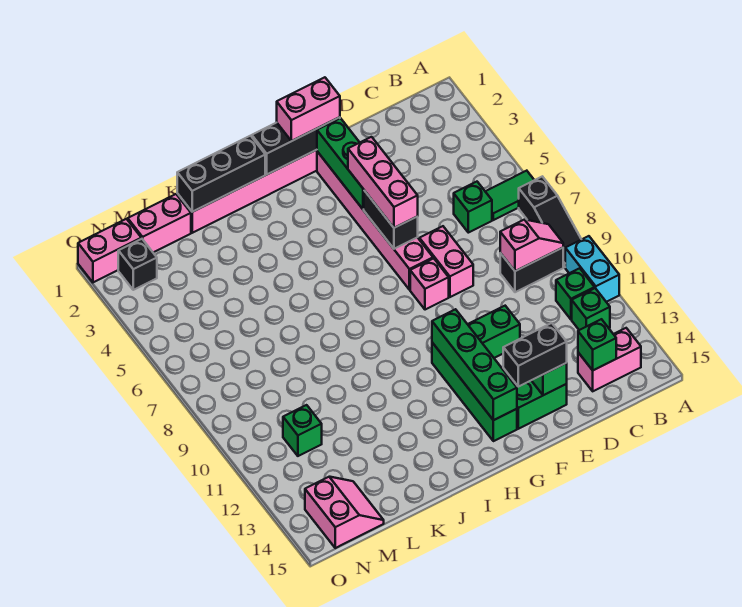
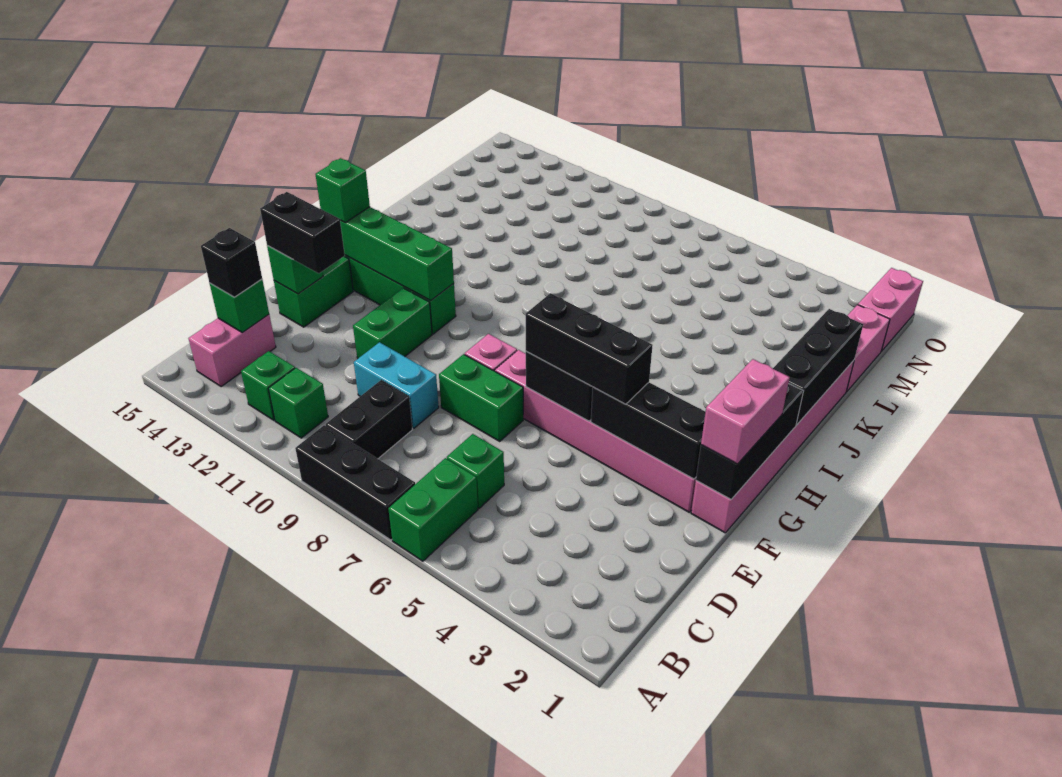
green 1x2 tile [485,171,534,220] -> green 1x2 brick [388,458,478,561]
black 1x3 slope [519,176,581,267] -> black 1x3 brick [295,425,415,540]
cyan 1x2 brick [565,236,619,302] -> cyan 1x2 brick moved to [354,342,439,428]
pink 1x2 slope [500,220,563,271] -> none
pink 1x2 brick [420,226,473,297] -> green 1x2 brick [439,354,523,441]
black 1x2 brick [503,323,567,387] -> black 1x2 brick turned to [260,192,345,273]
green 1x3 brick [317,118,364,209] -> black 1x3 brick [591,383,705,479]
pink 1x3 brick [348,137,418,228] -> black 1x3 brick [526,293,653,404]
green 1x1 brick [283,405,322,456] -> green 1x1 brick moved to [316,158,370,223]
pink 2x2 slope [305,477,384,548] -> none
black 1x1 brick [118,239,157,290] -> black 1x1 brick moved to [201,228,262,297]

